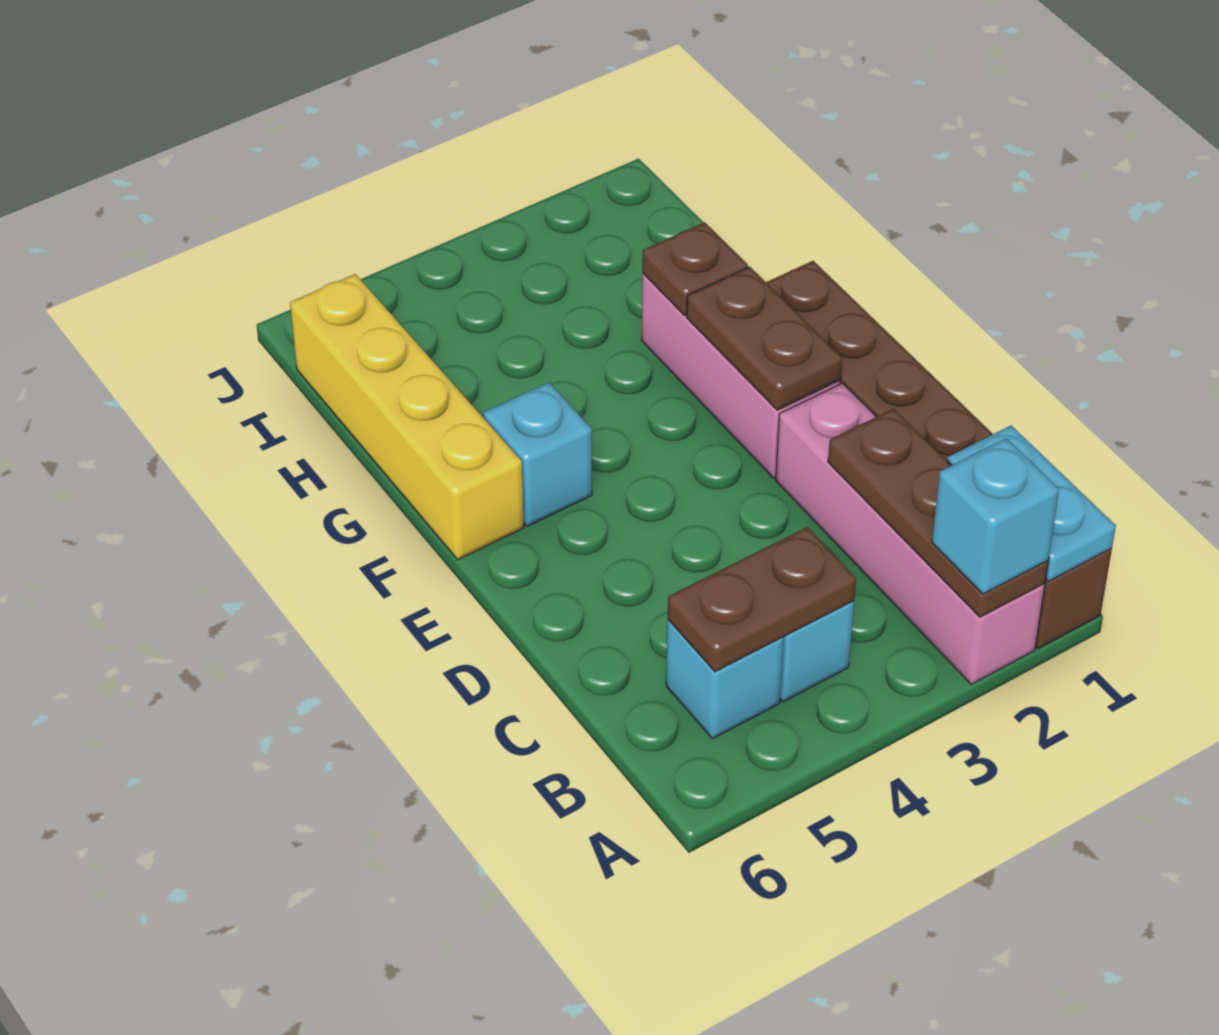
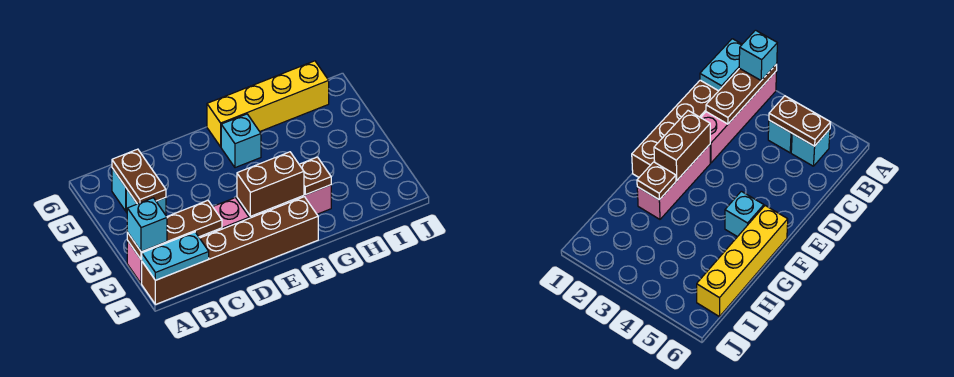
brown 1x2 plate [687,267,842,410] -> brown 1x2 brick [237,152,304,216]

